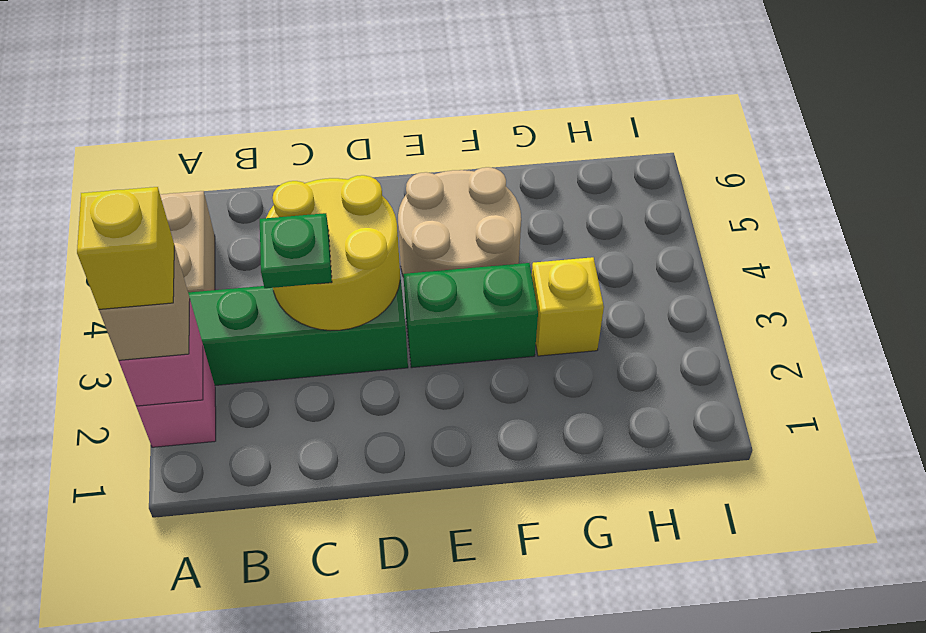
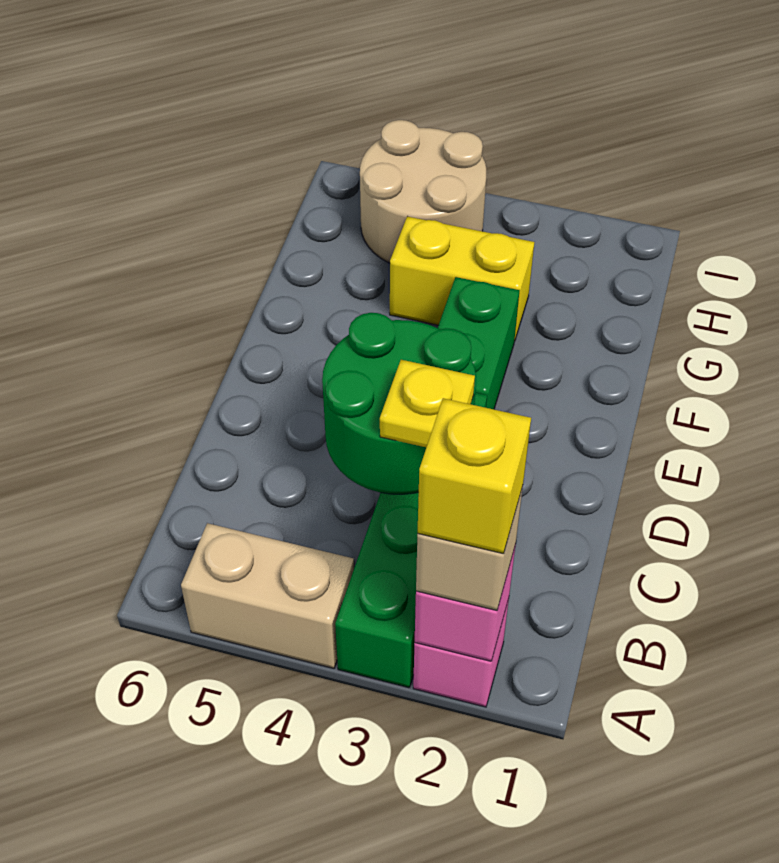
yellow 2x2 round brick [266,175,400,331] -> green 2x2 round brick [322,313,476,494]
green 1x1 plate [260,213,332,288] -> yellow 1x1 plate [380,360,475,447]
tan 2x2 round brick [398,167,521,277] -> tan 2x2 round brick moved to [360,120,486,263]
yellow 1x1 brick [532,257,604,356] -> yellow 1x2 brick [390,216,534,341]

